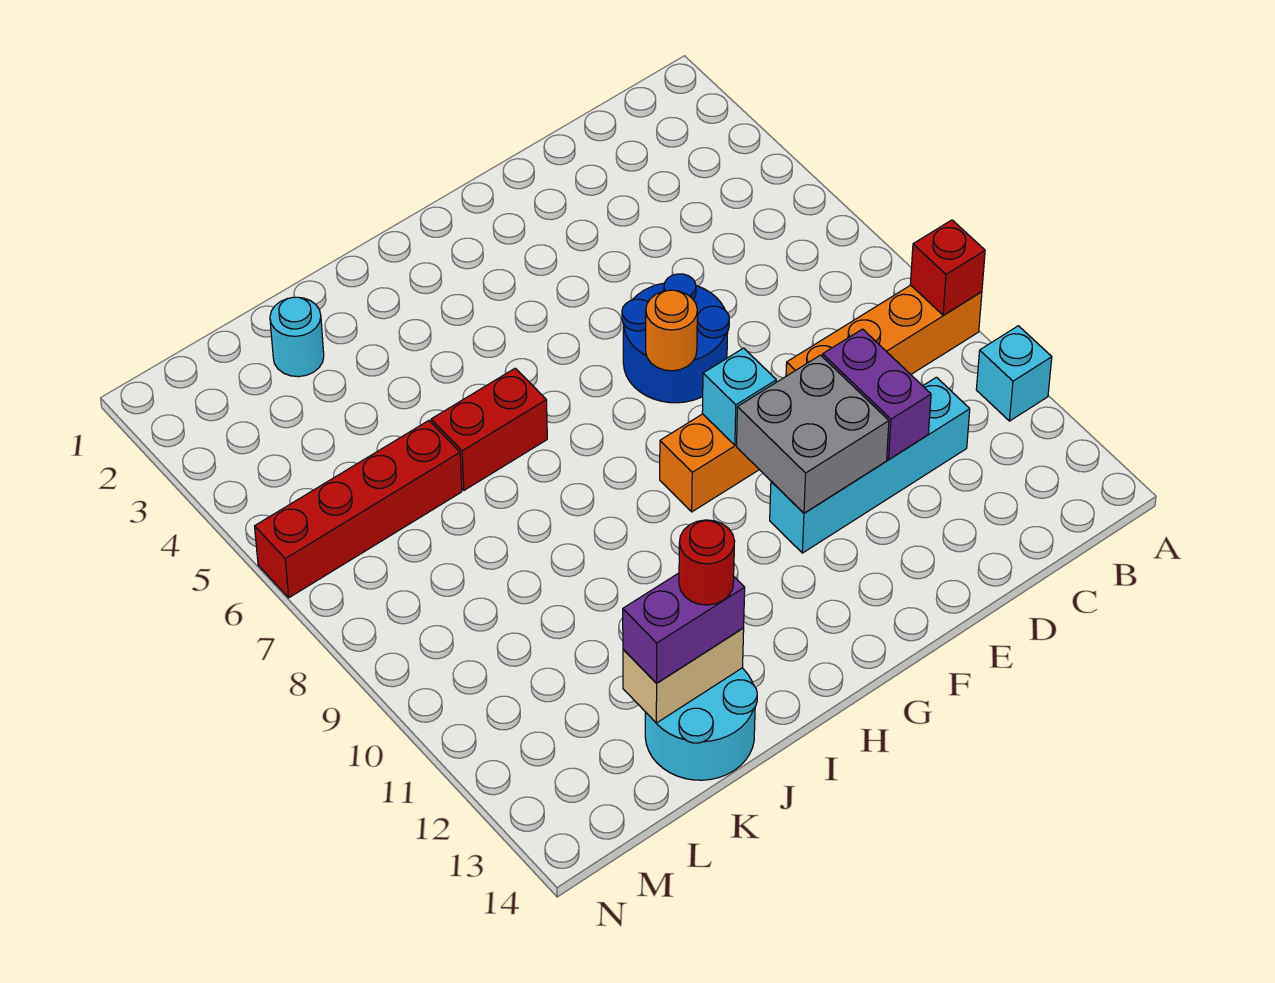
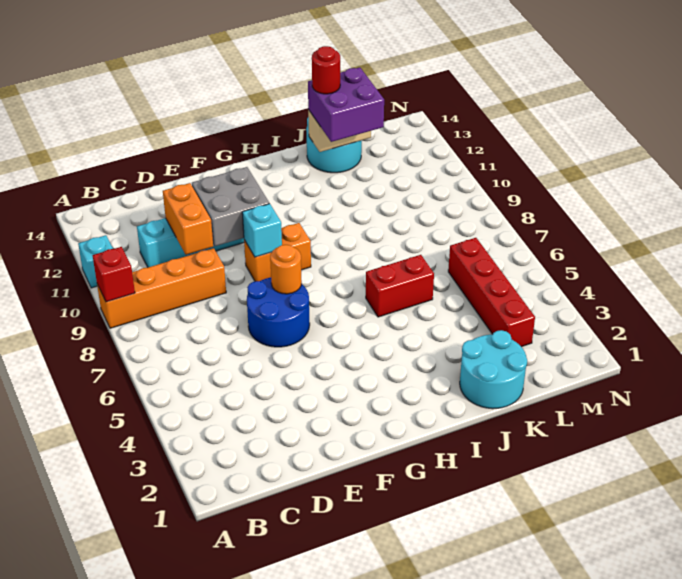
purple 1x2 brick [822,329,931,459] -> orange 1x2 brick [163,183,213,255]
purple 1x2 brick [623,573,745,683] -> purple 2x2 brick [308,68,384,142]
cyan 1x1 round brick [270,297,324,377] -> cyan 2x2 round brick [460,330,527,409]
red 1x4 brick [255,421,462,598] -> red 1x4 brick turned to [448,238,535,347]

